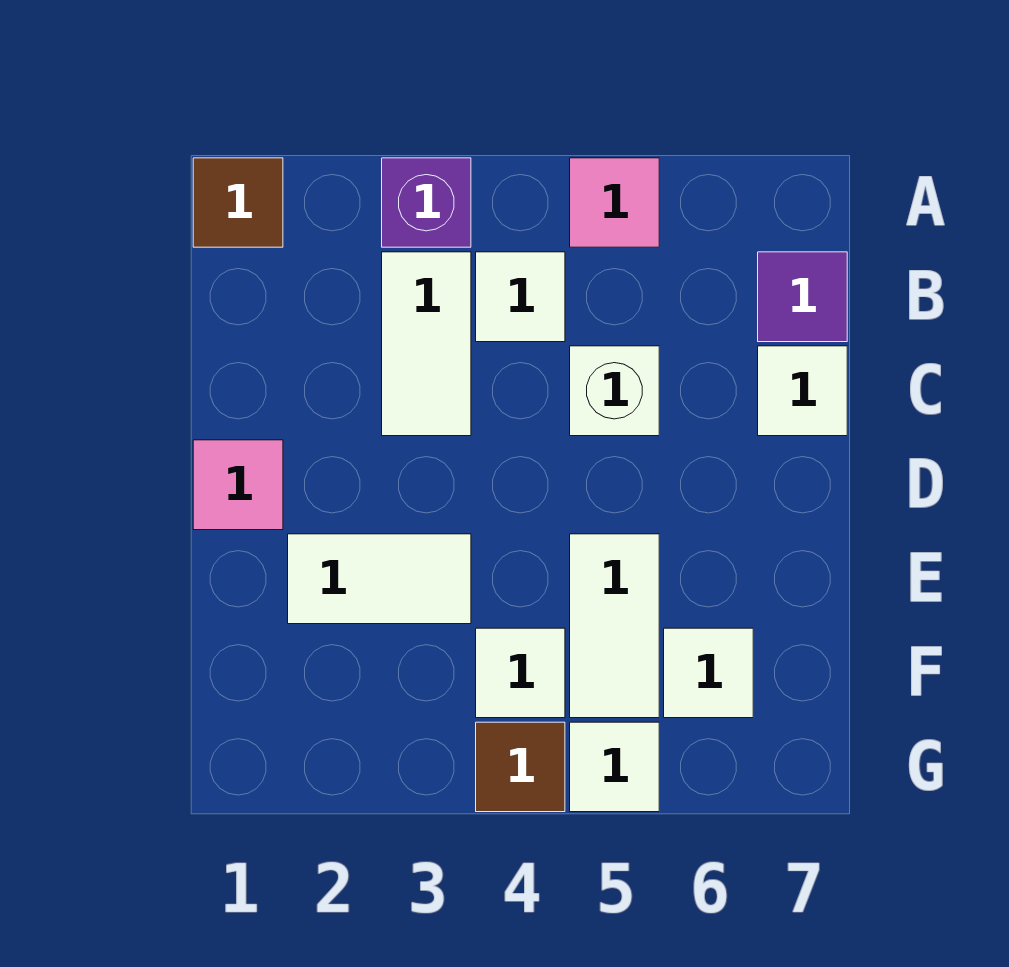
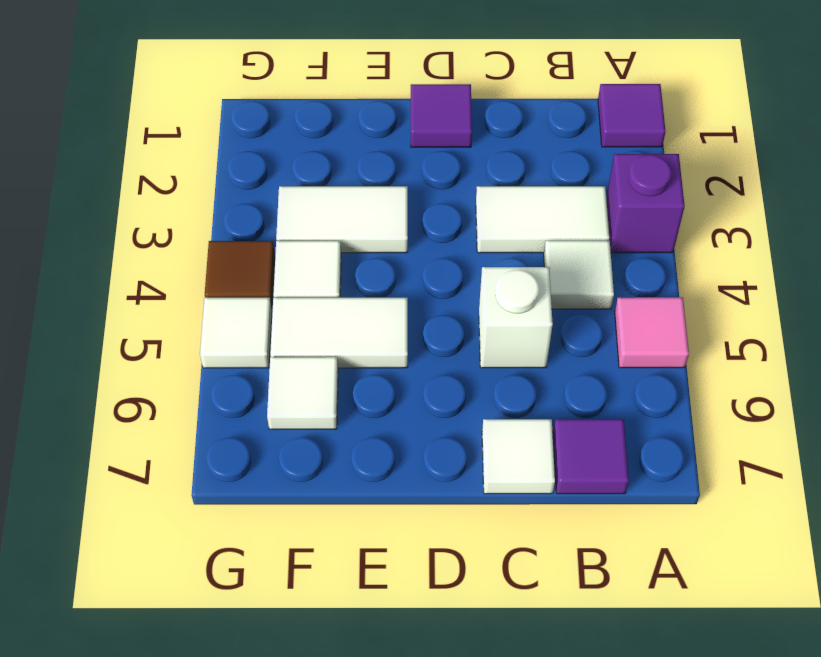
brown 1x1 tile [193,158,283,247] -> purple 1x1 tile [598,84,666,147]
pink 1x1 tile [193,440,283,530] -> purple 1x1 tile [411,84,472,147]
white 1x2 tile [288,534,471,624] -> white 1x2 tile turned to [276,186,408,253]

